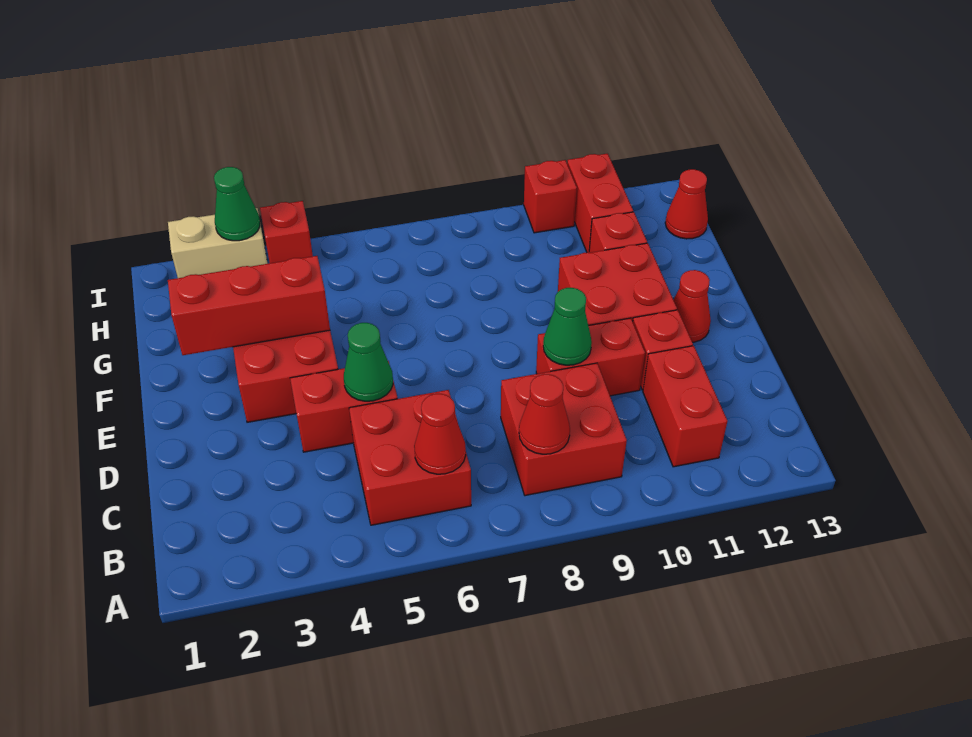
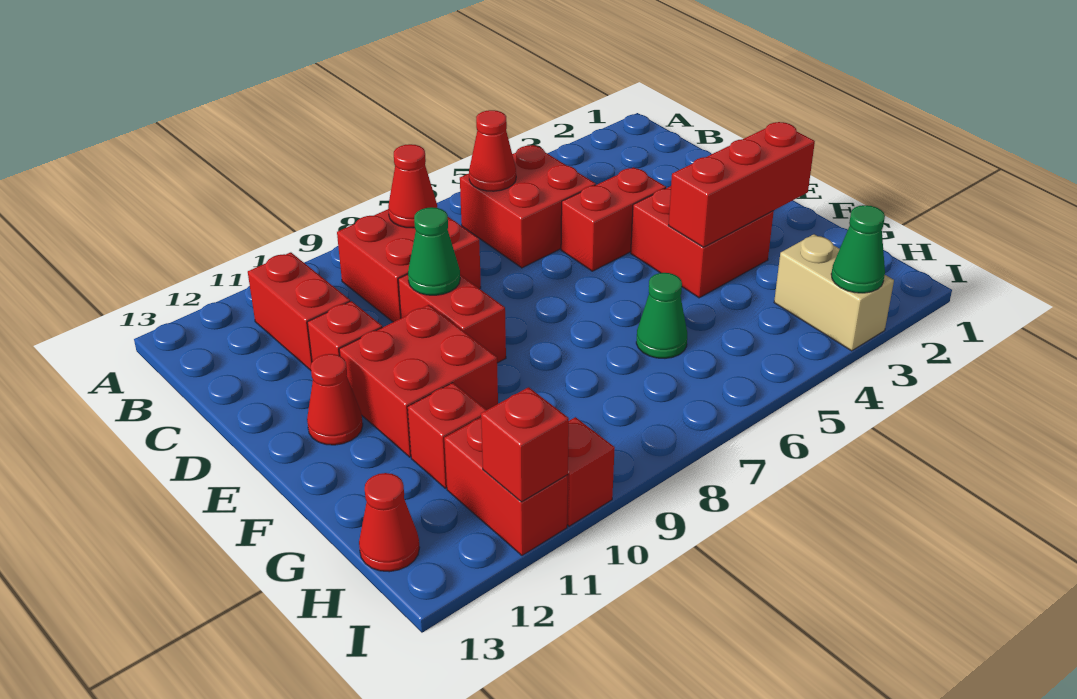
green 1x1 cone [344,323,393,401] -> green 1x1 cone moved to [636,273,687,358]
red 1x2 brick [536,318,645,396] -> red 1x2 brick turned to [398,274,506,363]
tan 1x2 brick [168,208,267,278] -> tan 1x2 brick turned to [774,234,894,351]
red 1x1 brick [260,201,313,263] -> red 1x1 brick moved to [481,387,569,502]

